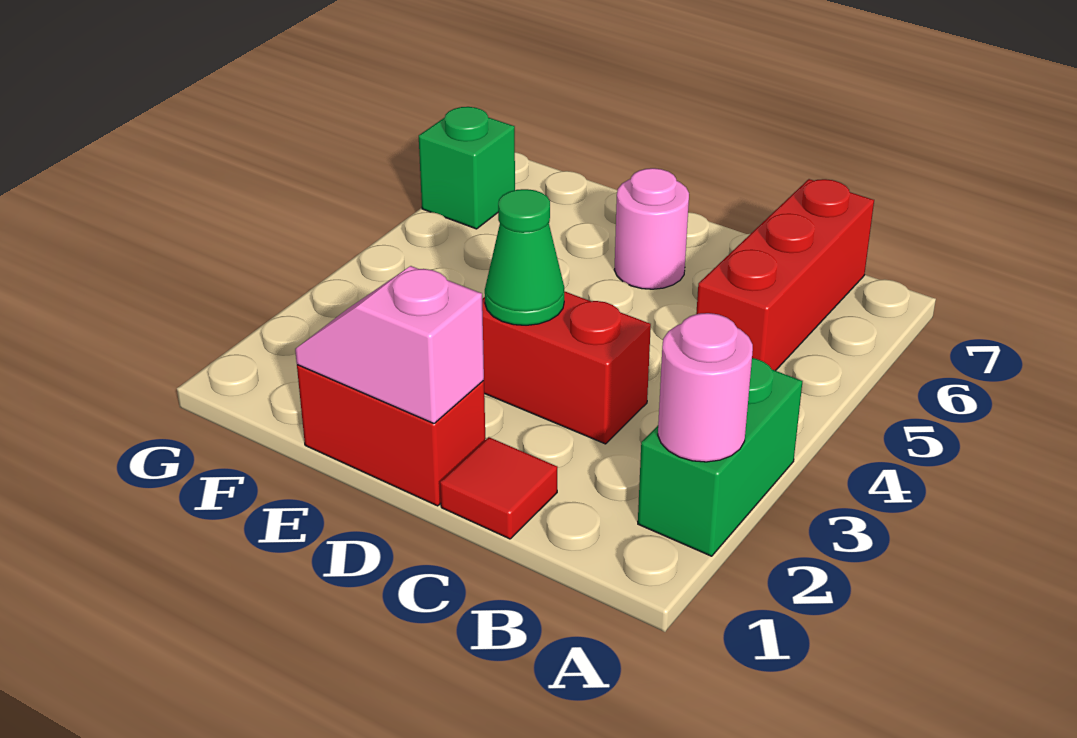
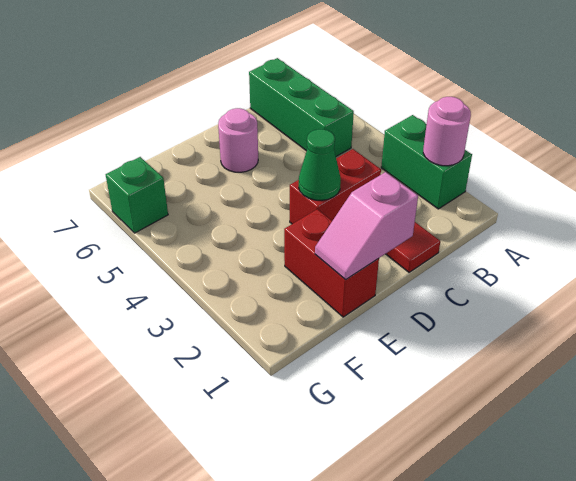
red 1x3 brick [696,179,874,371] -> green 1x3 brick [249,58,354,156]
red 1x2 brick [297,365,485,506] -> red 1x2 brick turned to [284,209,379,317]

